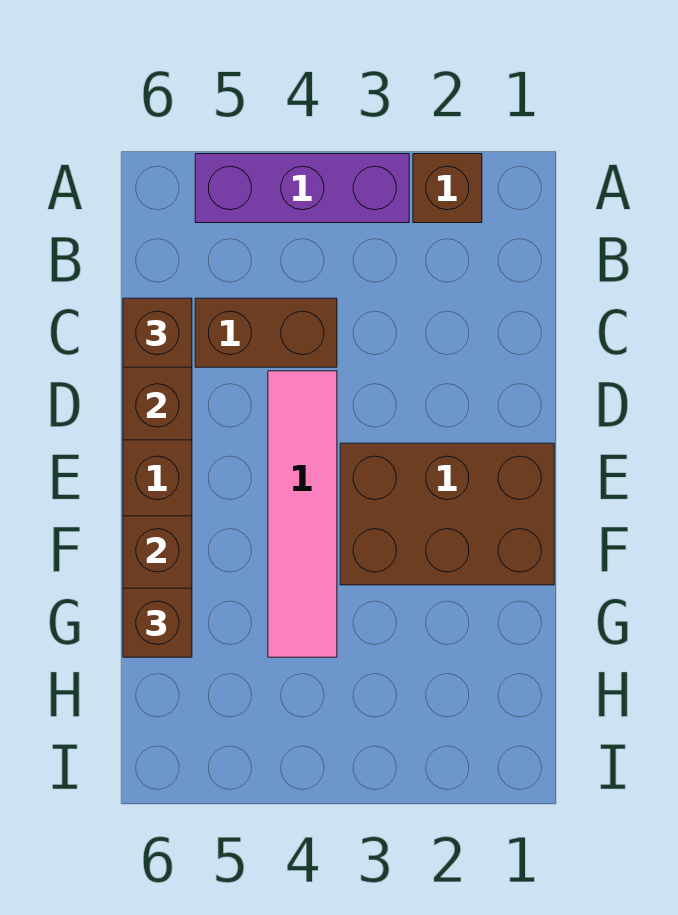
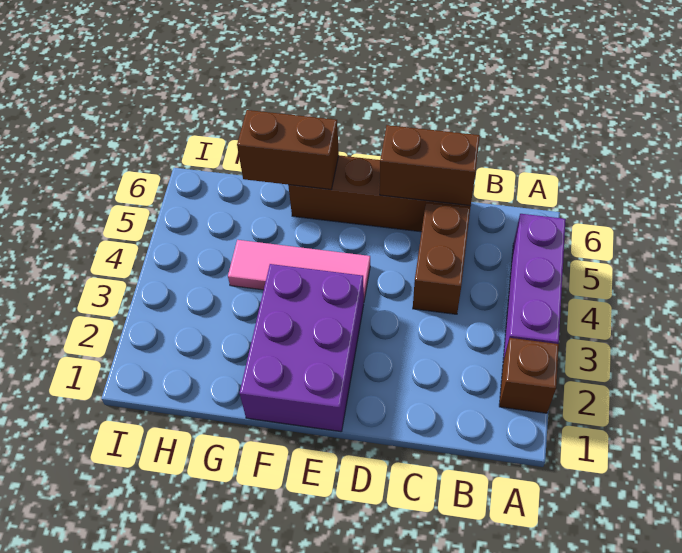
brown 1x1 brick [123,298,192,367] -> none
pink 1x4 tile [268,371,337,657] -> pink 1x3 tile [228,240,370,300]
brown 2x3 brick [340,443,554,585] -> purple 2x3 brick [240,264,364,432]
brown 1x1 brick [123,588,192,657] -> none

